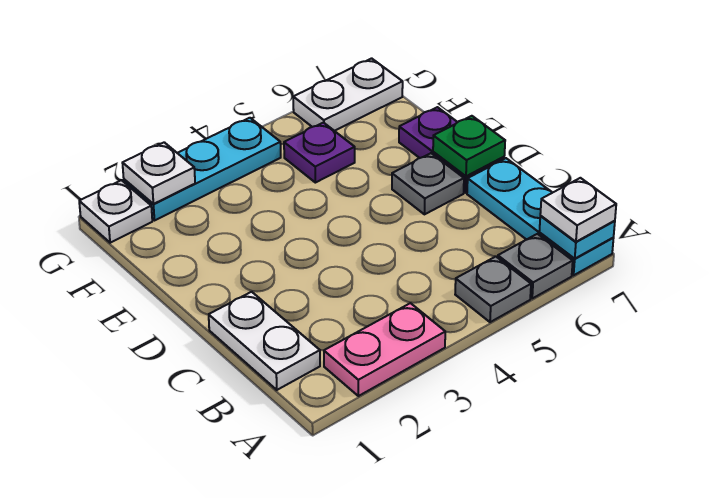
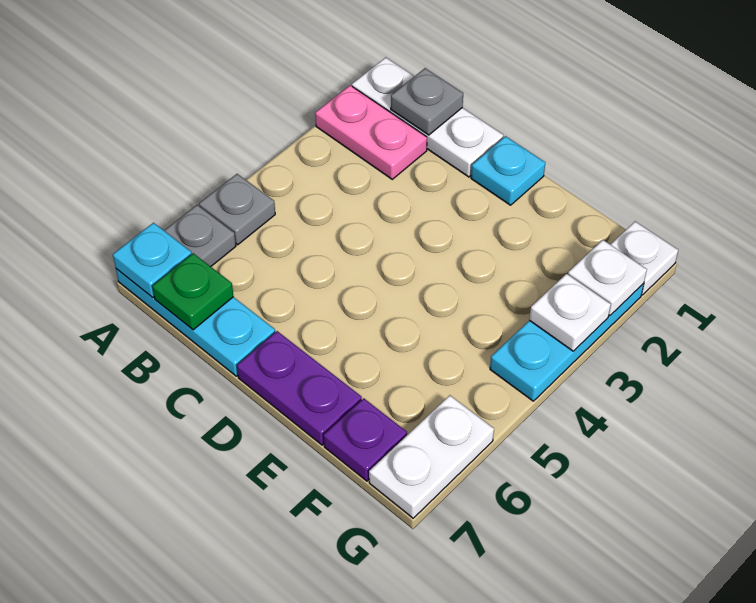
pink 1x2 plate [324,303,445,396] -> pink 1x2 plate turned to [315,85,427,179]
white 1x1 plate [540,178,616,242] -> white 1x1 plate moved to [529,274,611,351]
white 1x2 plate [209,292,320,390] -> white 1x3 plate [352,57,503,177]
none -> cyan 1x1 plate [471,136,545,205]
grey 1x1 plate [392,153,464,214] -> grey 1x1 plate moved to [391,68,463,135]
green 1x1 plate [433,116,505,176] -> green 1x1 plate moved to [152,253,233,330]
purple 1x1 plate [284,123,355,183] -> purple 1x1 plate moved to [324,398,407,481]

